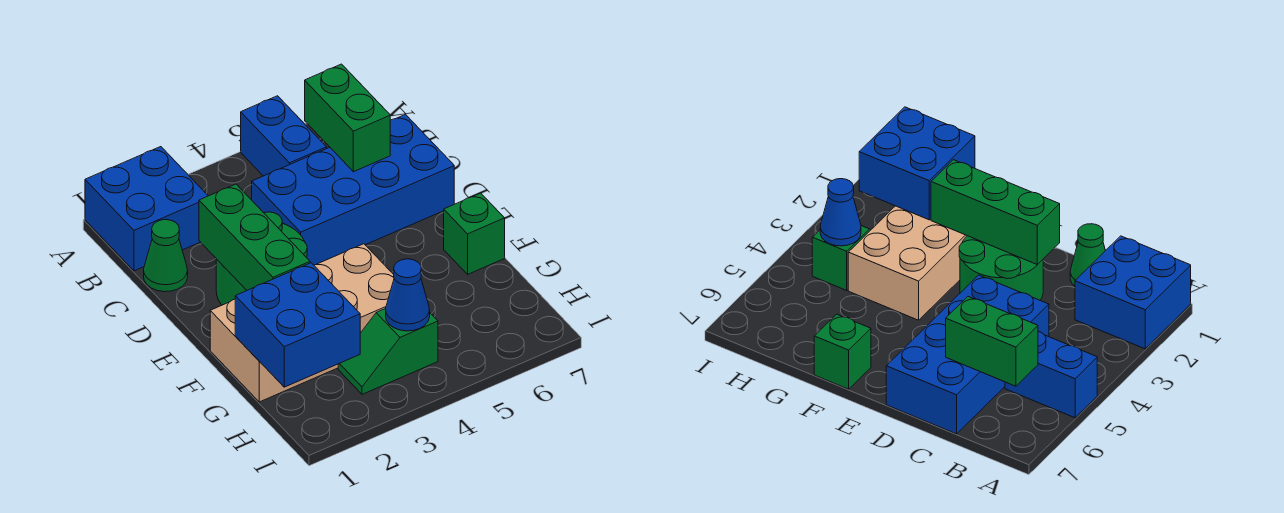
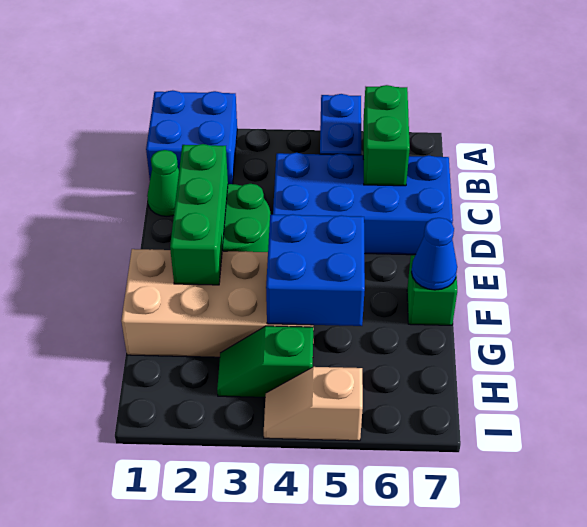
blue 2x2 brick [235,263,360,387] -> blue 2x2 brick moved to [266,214,365,326]
blue 1x1 cone [386,259,430,331] -> blue 1x1 cone moved to [411,218,457,290]
none -> tan 1x2 slope [264,367,363,441]

